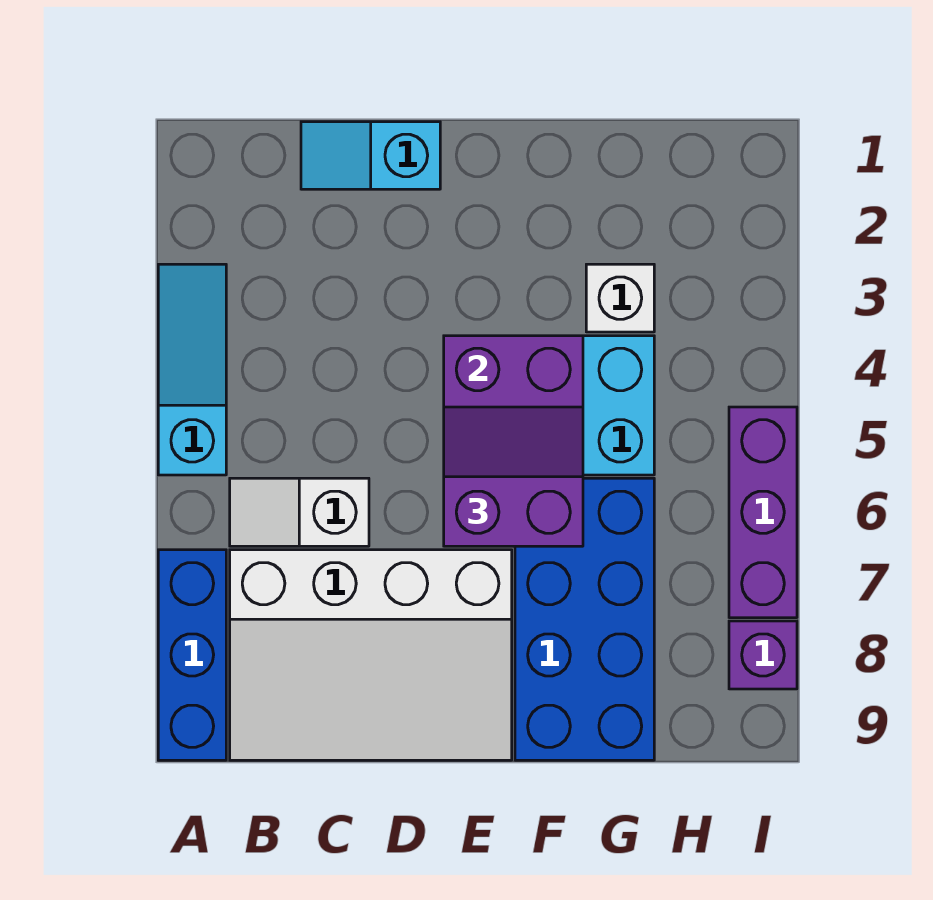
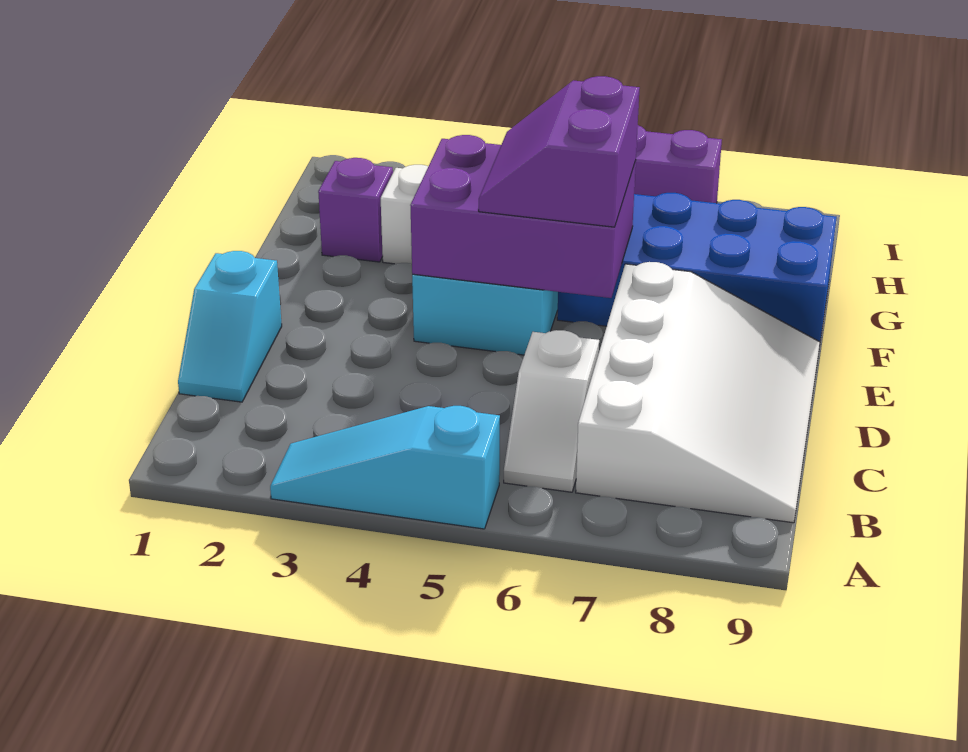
blue 1x3 brick [158,550,226,760] -> none
purple 1x1 brick [729,621,797,689] -> purple 1x1 brick moved to [318,158,393,262]

